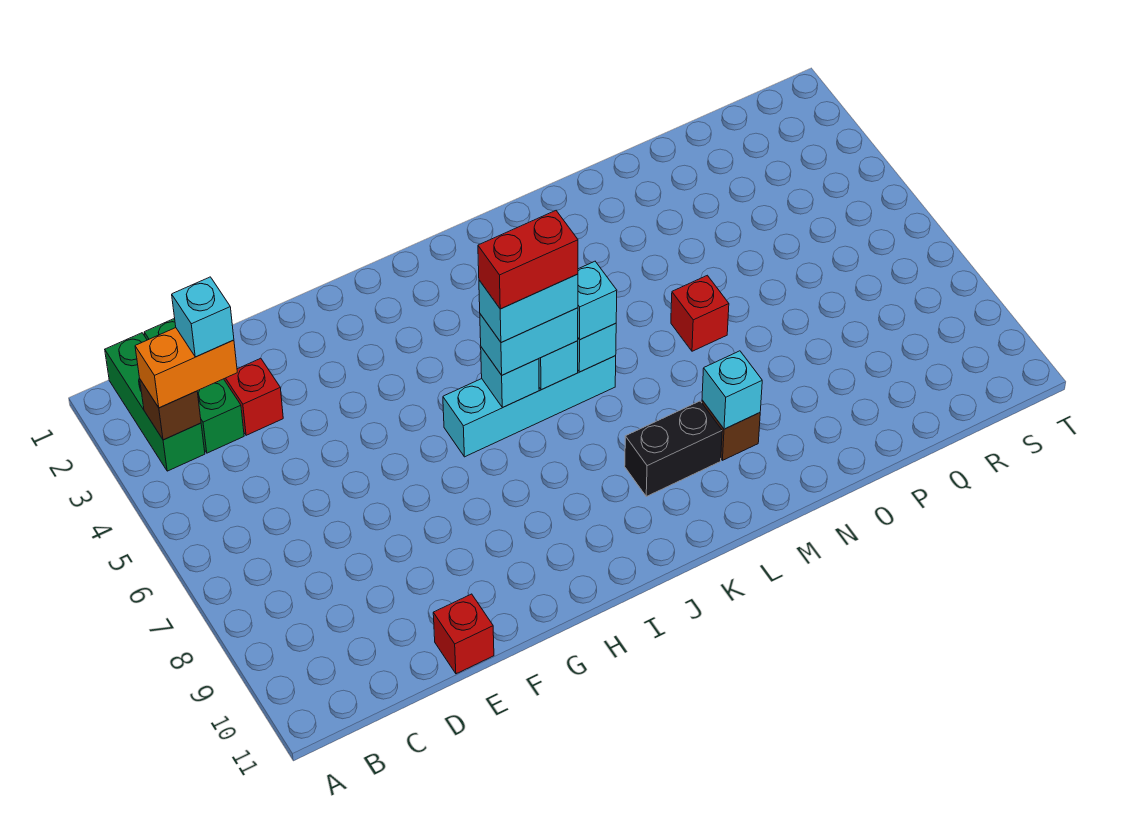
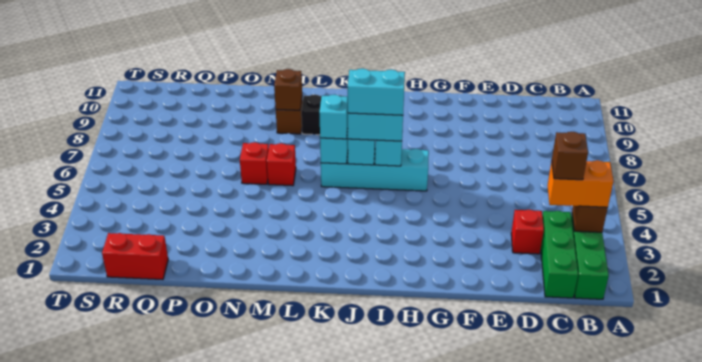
cyan 1x1 brick [172,277,234,357] -> brown 1x1 brick [552,132,588,180]
red 1x1 brick [433,594,494,674] -> red 1x1 brick moved to [267,143,296,186]
red 1x2 brick [478,211,578,309] -> red 1x2 brick moved to [102,233,168,280]
cyan 1x1 brick [702,351,762,429] -> brown 1x1 brick [274,69,302,110]

